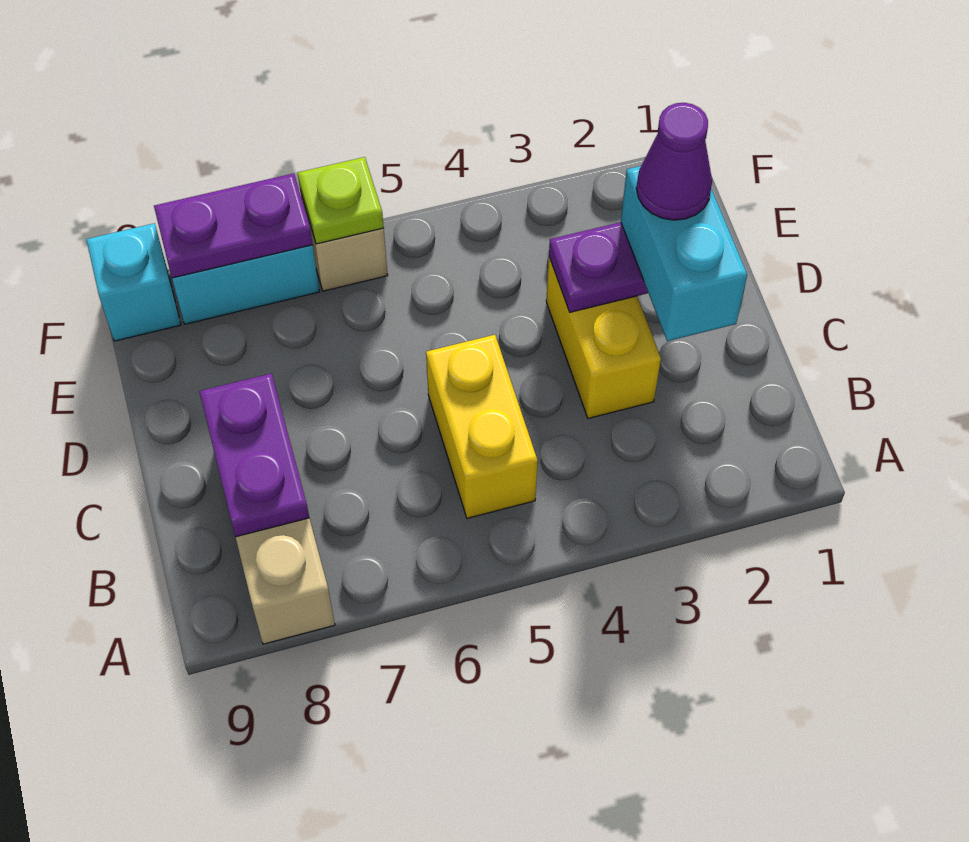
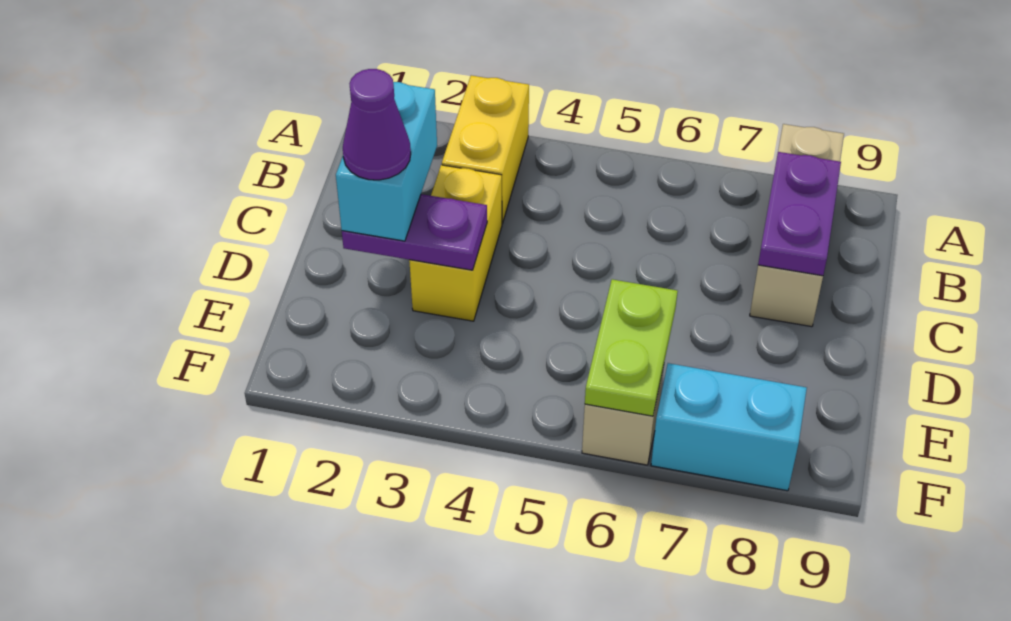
yellow 1x2 brick [426,335,538,518] -> yellow 1x2 brick moved to [442,75,529,224]
lime 1x1 plate [298,157,384,244] -> lime 1x2 plate [585,279,678,416]
purple 1x2 plate [154,173,313,278] -> none
cyan 1x1 brick [86,223,181,341] -> none

